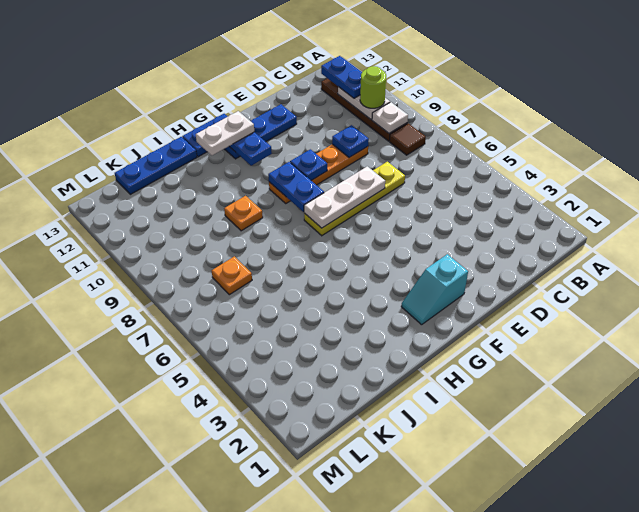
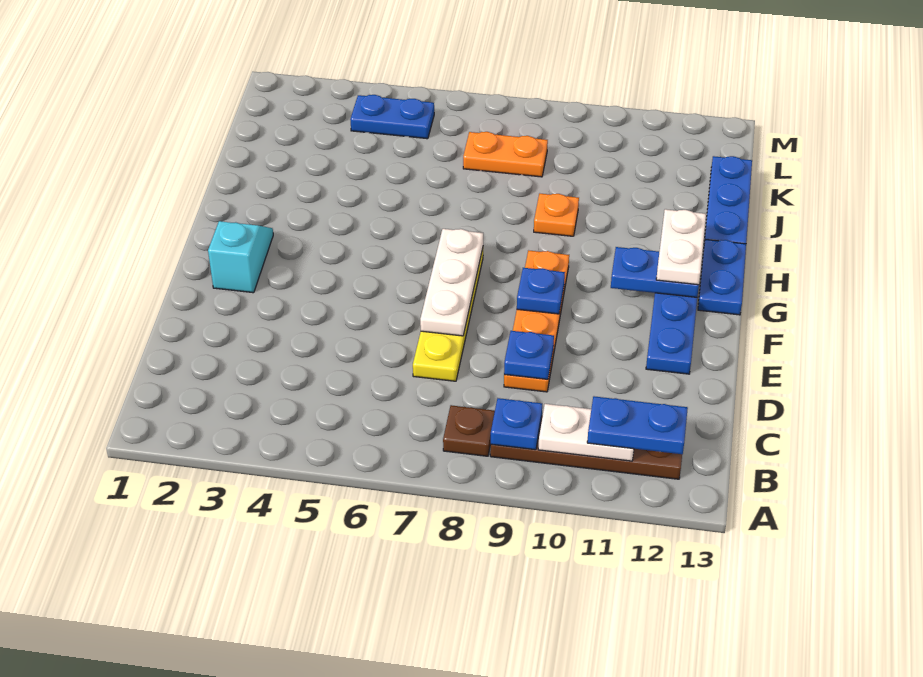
brown 1x1 tile [389,123,426,155] -> brown 1x1 plate [443,405,495,456]
white 1x1 plate [372,102,408,133] -> blue 1x1 plate [491,398,542,450]
lime 1x1 round brick [360,66,386,108] -> none
blue 1x2 plate [268,162,324,212] -> blue 1x2 plate moved to [350,95,434,139]
orange 1x1 plate [212,256,252,295] -> orange 1x2 plate [463,132,548,177]

